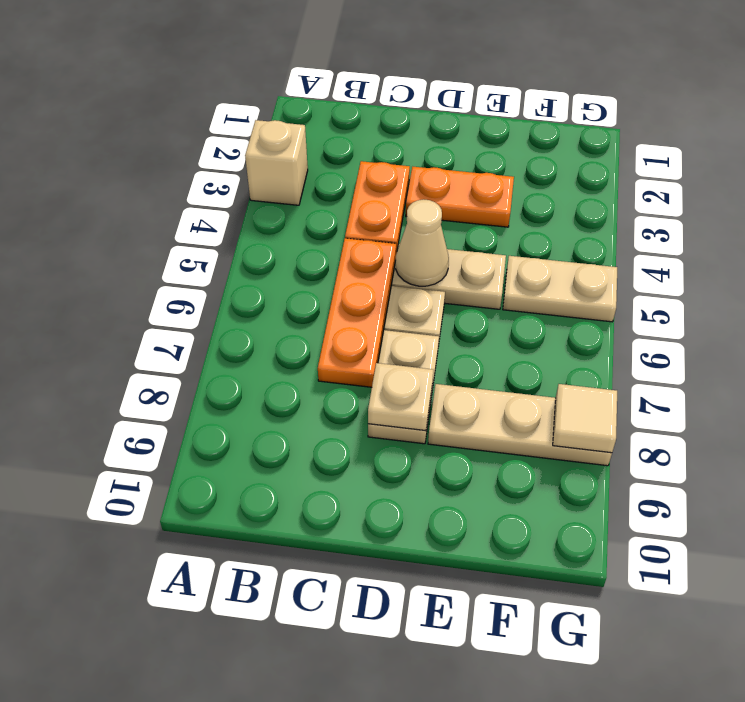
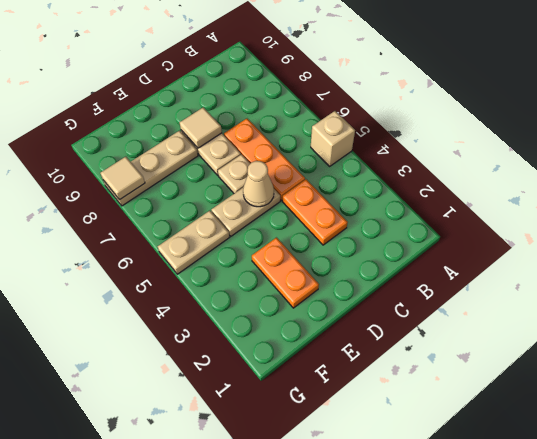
tan 1x1 brick [245,120,308,205] -> tan 1x1 brick moved to [311,111,355,166]
orange 1x2 plate [406,167,514,227] -> orange 1x2 plate turned to [252,238,319,308]
tan 1x1 plate [368,363,433,431] -> tan 1x1 tile [179,107,222,148]

